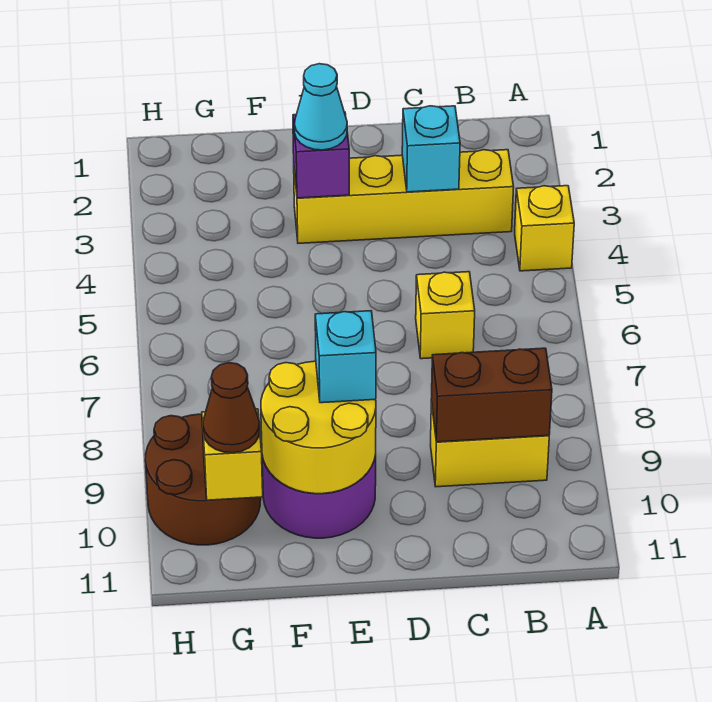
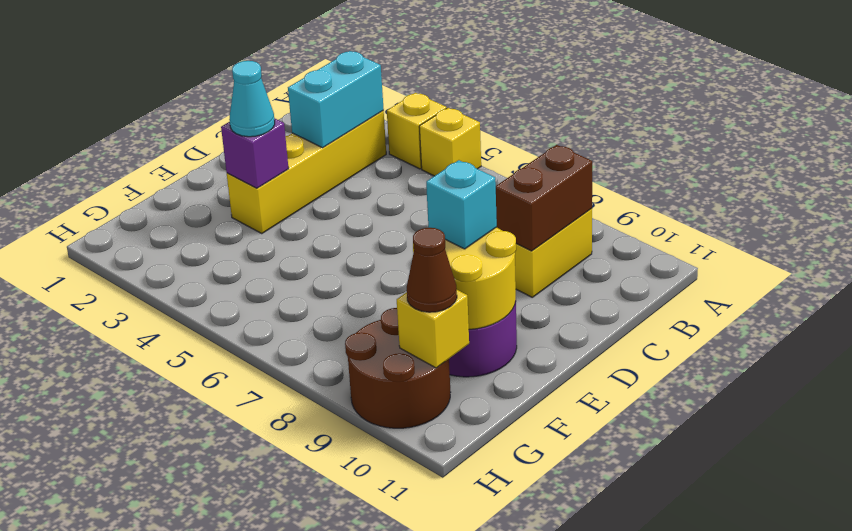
cyan 1x1 brick [402,106,460,192] -> cyan 1x2 brick [288,51,384,148]
yellow 1x1 brick [416,272,475,359] -> yellow 1x1 brick moved to [419,108,481,176]

